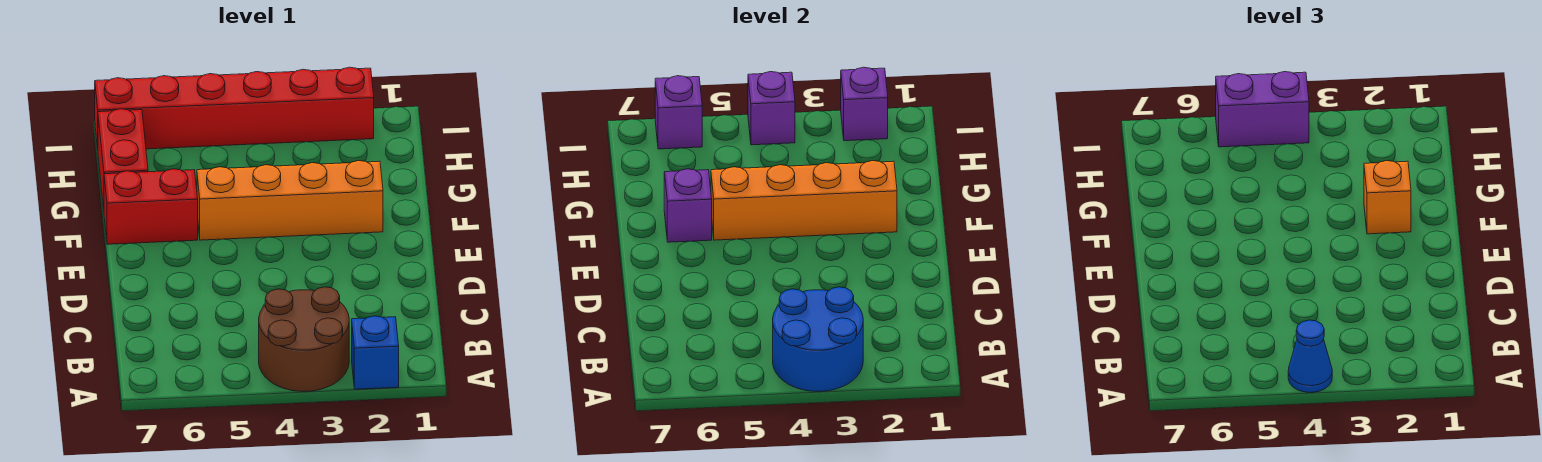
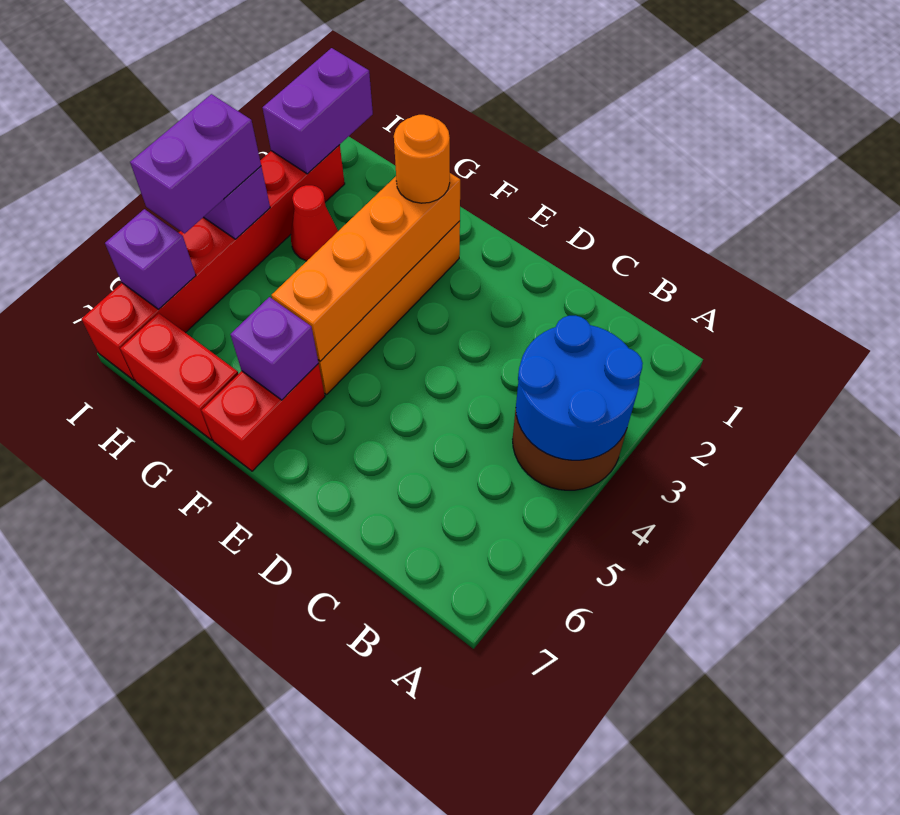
blue 1x1 brick [352,316,399,389] -> none
blue 1x1 cone [1288,320,1332,393] -> none
orange 1x1 brick [1364,161,1411,234] -> orange 1x1 round brick [394,115,450,203]
none -> red 1x1 cone [291,185,338,261]
purple 1x1 brick [841,67,888,141] -> purple 1x2 brick [263,48,373,174]

